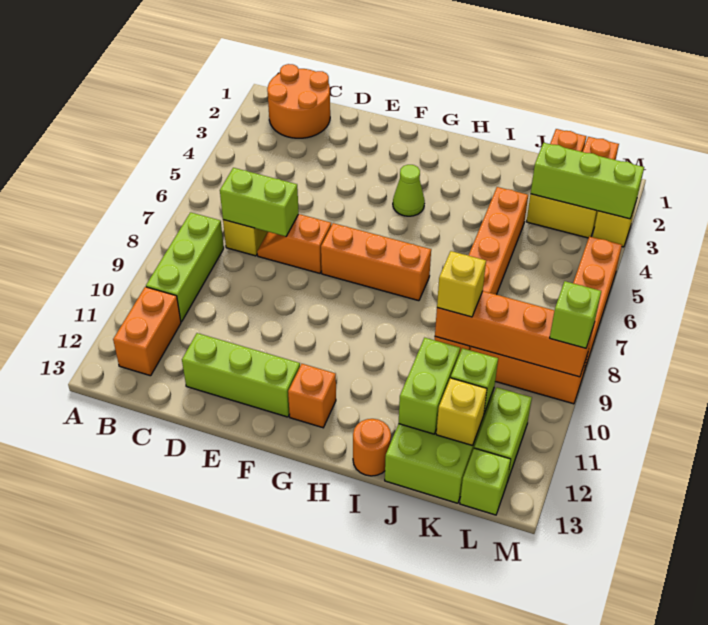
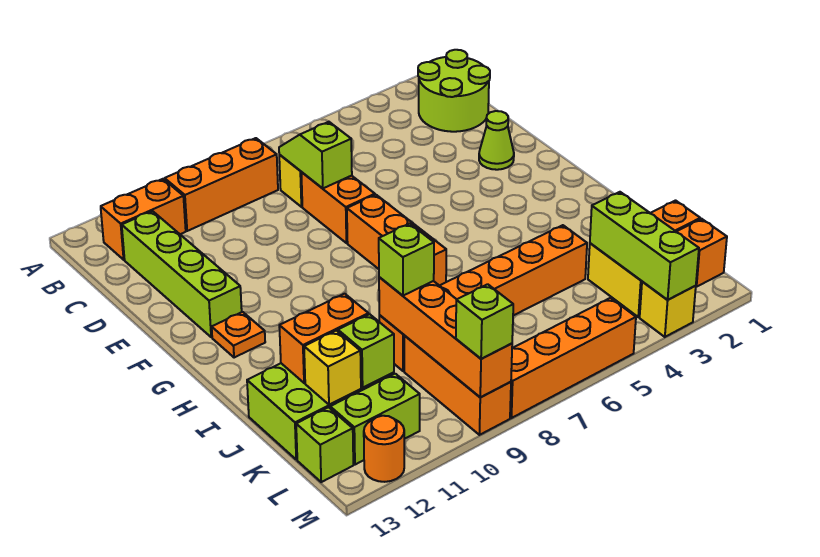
orange 2x2 round brick [267,64,330,138] -> lime 2x2 round brick [418,50,490,132]
lime 1x3 brick [146,212,224,322] -> orange 1x3 brick [165,138,278,231]
lime 1x2 brick [220,168,299,236] -> lime 1x2 slope [279,122,352,188]
orange 1x2 slope [257,214,331,273] -> orange 1x2 brick [301,172,375,243]
lime 1x3 brick [182,333,300,417] -> lime 1x4 brick [122,211,242,337]
lime 1x1 cone [393,165,425,216] -> lime 1x1 cone moved to [479,111,514,170]
orange 1x1 brick [288,364,336,428] -> orange 1x1 plate [212,312,265,358]
orange 1x1 round brick [353,419,391,476] -> orange 1x1 round brick moved to [364,416,404,482]
yellow 1x1 brick [437,251,486,317] -> lime 1x1 brick [379,224,434,296]
lime 1x2 brick [399,338,460,434] -> orange 1x2 brick [279,294,369,383]

